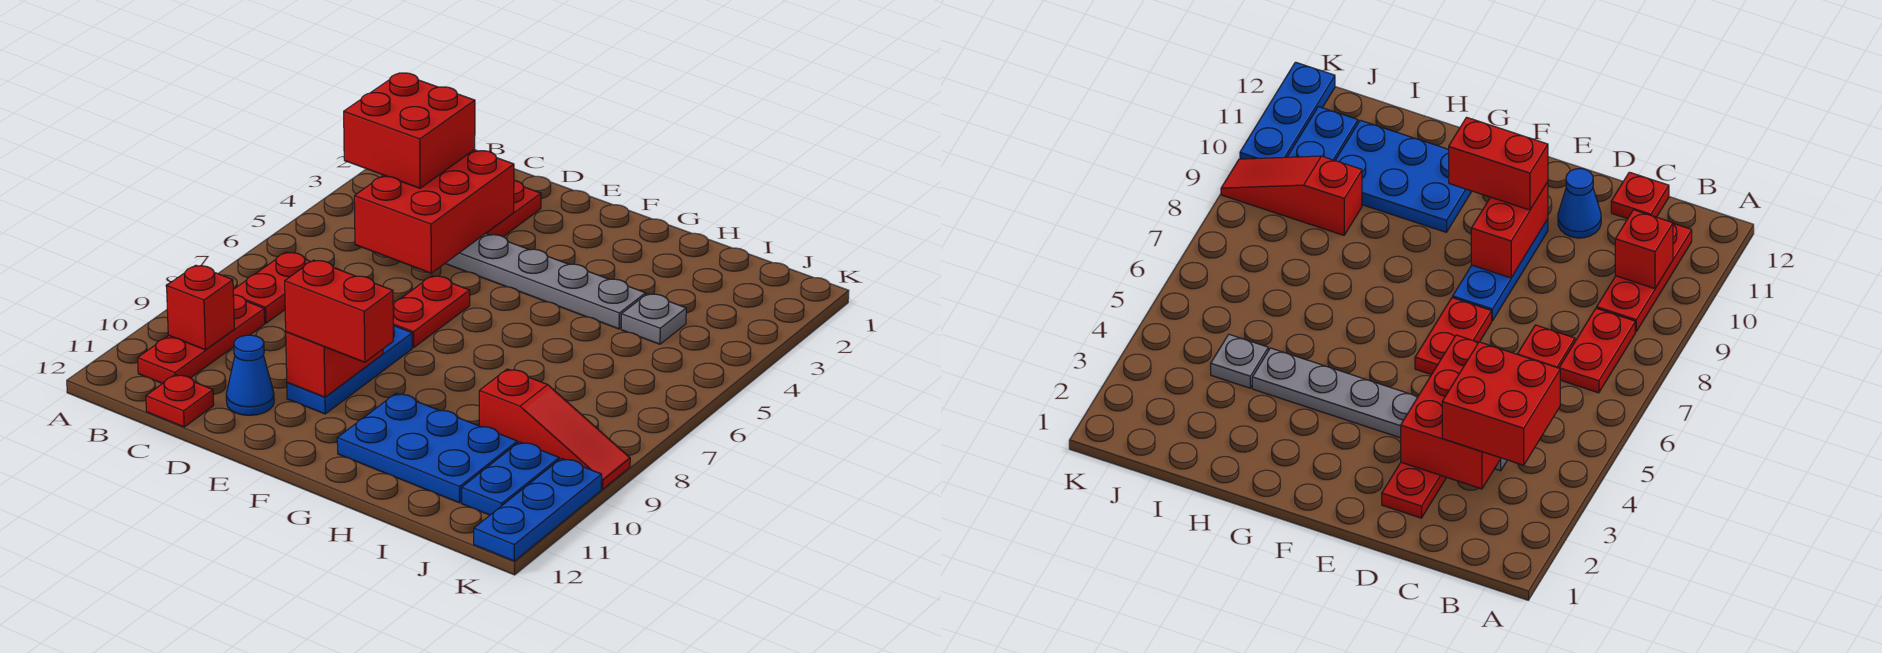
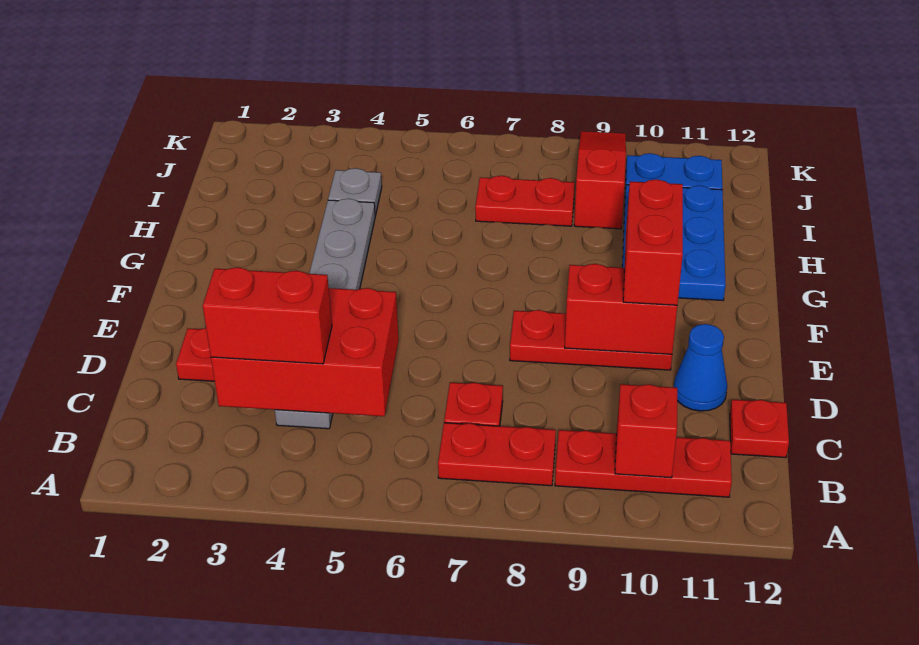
red 2x2 brick [344,73,475,188] -> red 1x2 brick [203,267,332,364]
red 1x2 plate [393,276,470,348] -> red 1x2 plate moved to [475,176,575,226]
blue 1x3 plate [287,325,412,414] -> red 1x3 plate [510,310,672,370]
blue 1x3 plate [474,458,602,561] -> none

